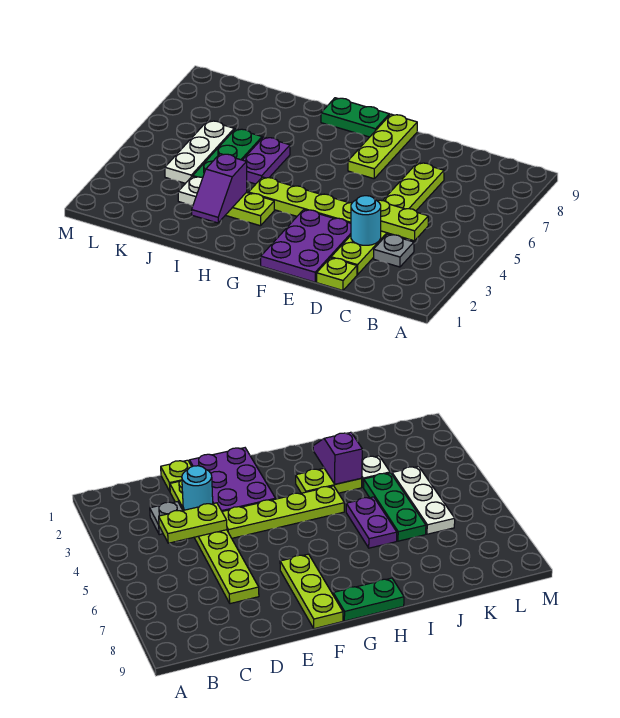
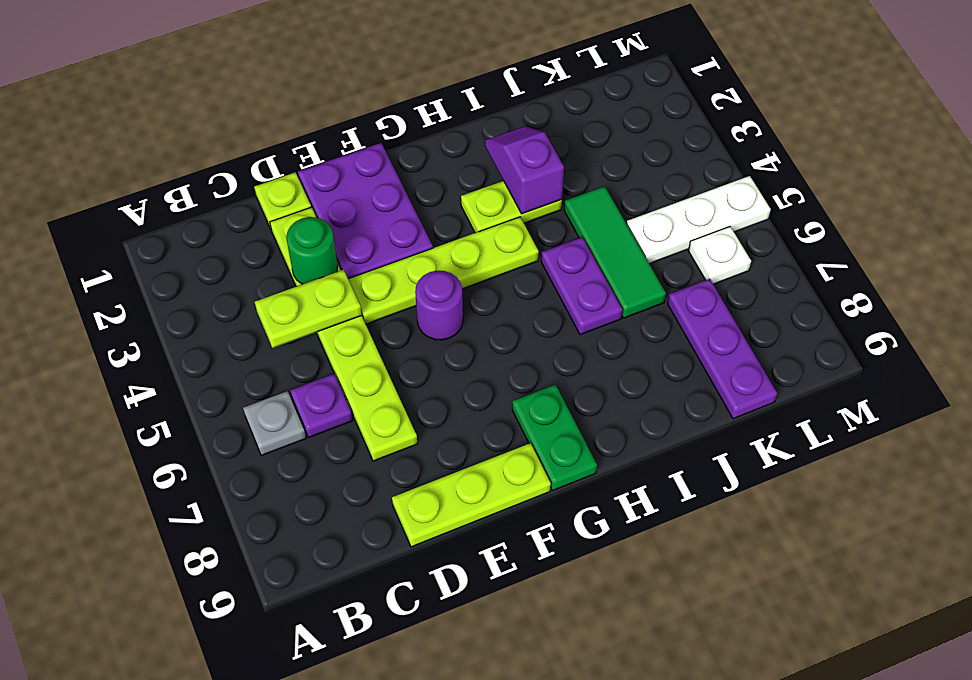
grey 1x1 plate [374,234,414,267] -> grey 1x1 plate moved to [243,391,306,456]
none -> purple 1x1 plate [290,374,353,438]
cyan 1x1 round brick [351,196,381,245] -> green 1x1 round brick [286,217,338,284]
none -> purple 1x1 round brick [415,271,463,340]
lime 1x3 plate [348,114,417,179] -> lime 1x3 plate turned to [392,443,551,547]
green 1x2 plate [321,98,389,137] -> green 1x2 plate turned to [512,385,597,491]
white 1x1 plate [178,176,202,206] -> white 1x1 plate moved to [689,227,751,284]
green 1x3 plate [193,129,262,178] -> green 1x3 tile [564,186,666,318]
white 1x3 plate [165,121,234,183] -> white 1x3 plate turned to [627,176,771,264]
none -> purple 1x3 plate [667,279,777,419]

